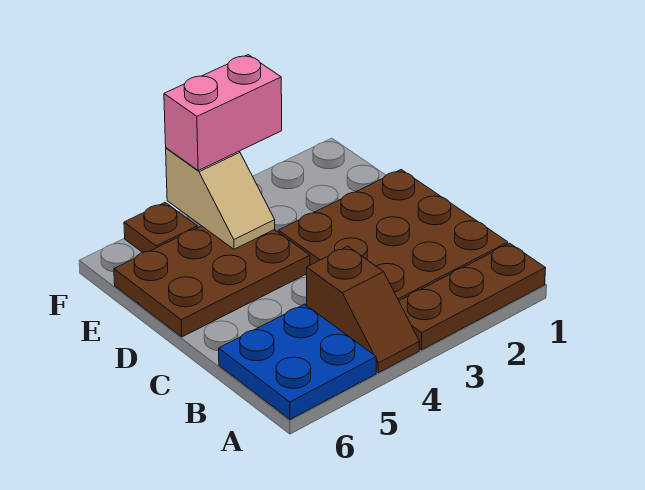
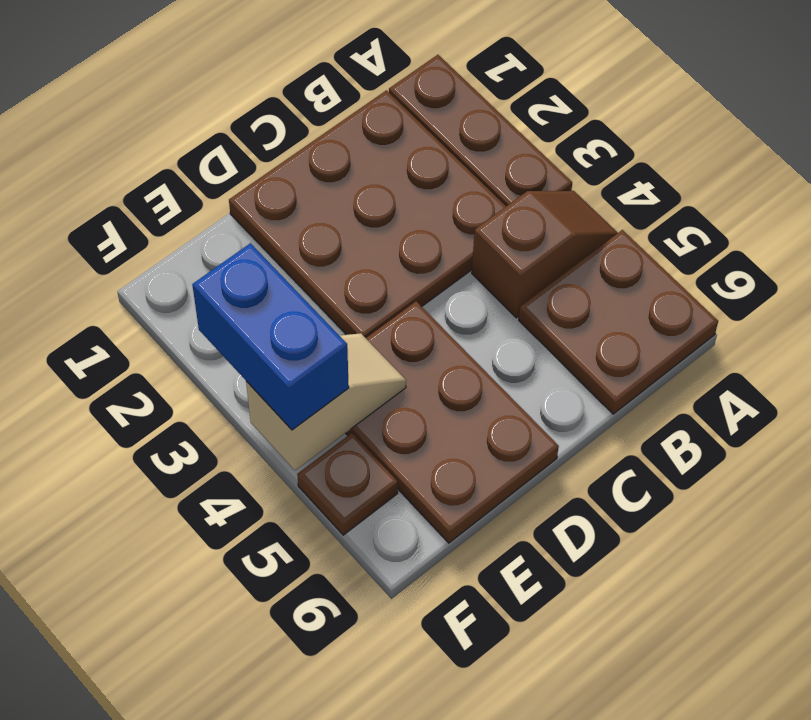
blue 2x2 plate [219,304,376,419] -> brown 2x2 plate [519,230,718,414]
pink 1x2 brick [164,55,282,170] -> blue 1x2 brick [192,243,349,430]

